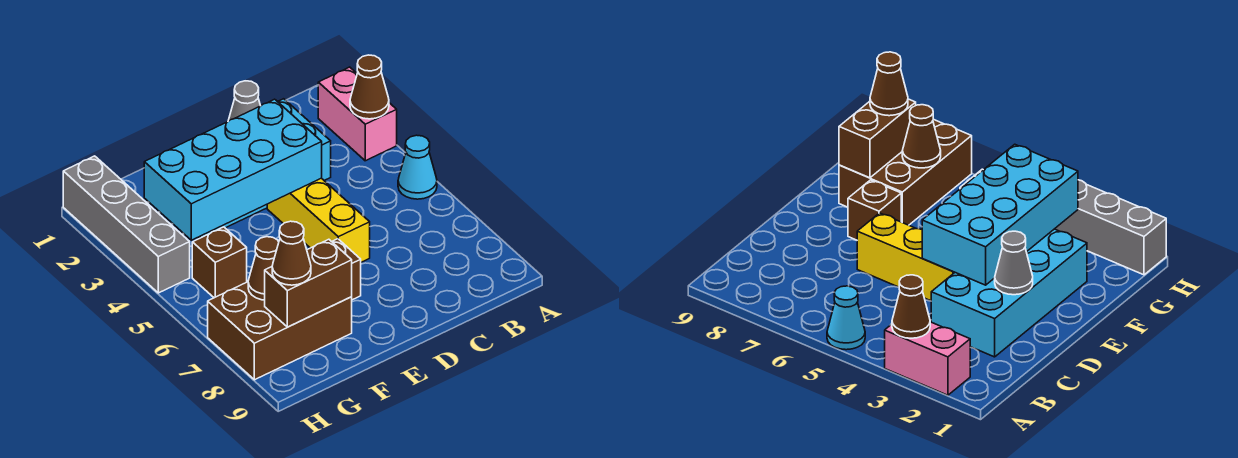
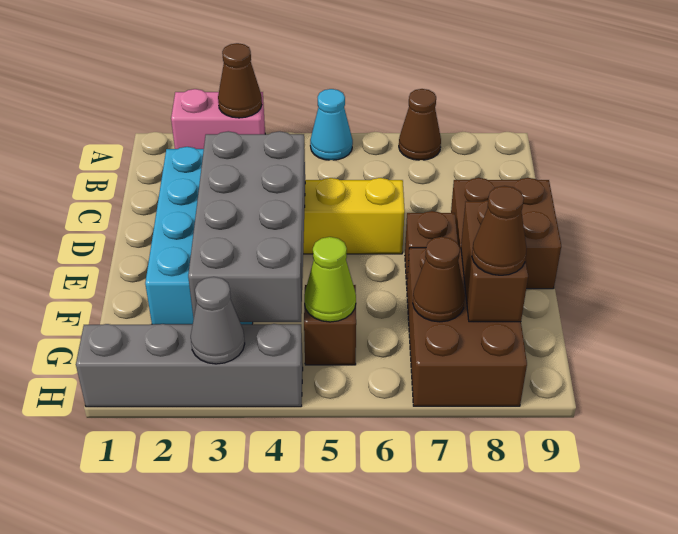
none -> brown 1x1 cone [399,89,441,160]
grey 1x1 cone [228,81,260,121] -> grey 1x1 cone moved to [191,277,245,364]
cyan 2x4 brick [144,99,322,240] -> grey 2x4 brick [188,131,305,322]
none -> brown 2x2 brick [451,178,561,289]
none -> lime 1x1 cone [304,237,356,322]

